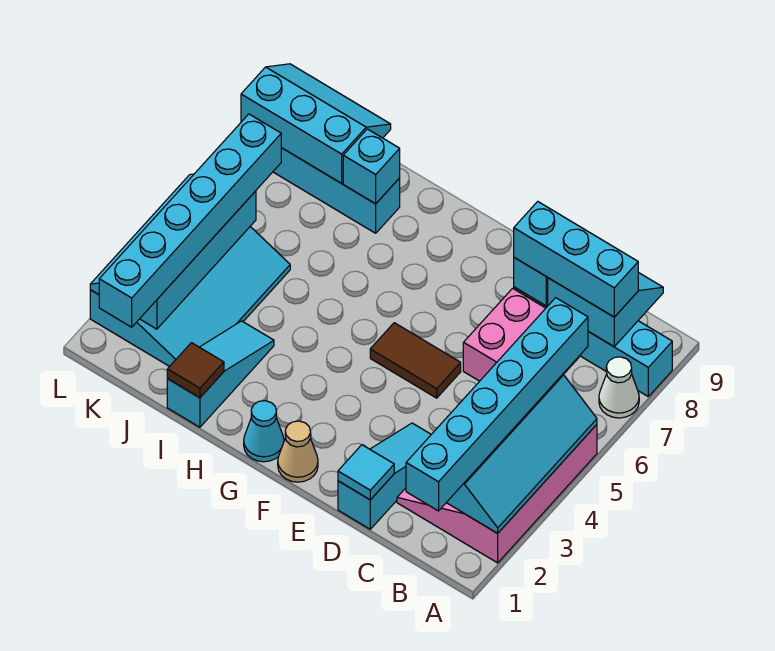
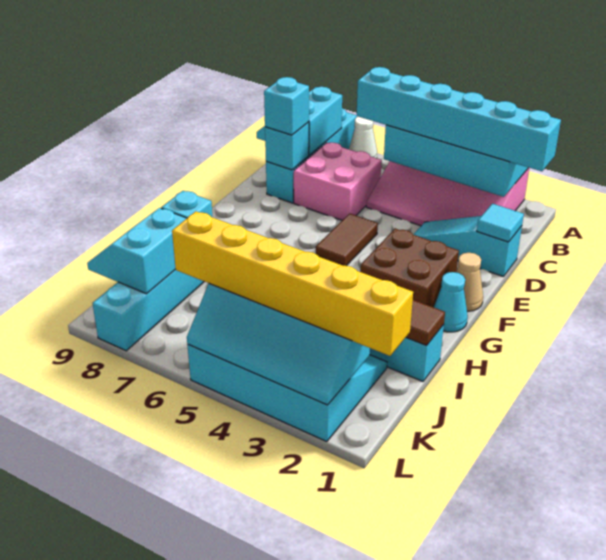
cyan 1x3 brick [514,202,638,317] -> cyan 1x1 brick [264,77,309,135]
none -> brown 2x2 brick [360,229,459,307]
cyan 2x3 slope [241,64,391,183] -> cyan 2x2 slope [87,208,187,294]
cyan 1x6 brick [99,114,281,327] -> yellow 1x6 brick [172,211,413,356]

